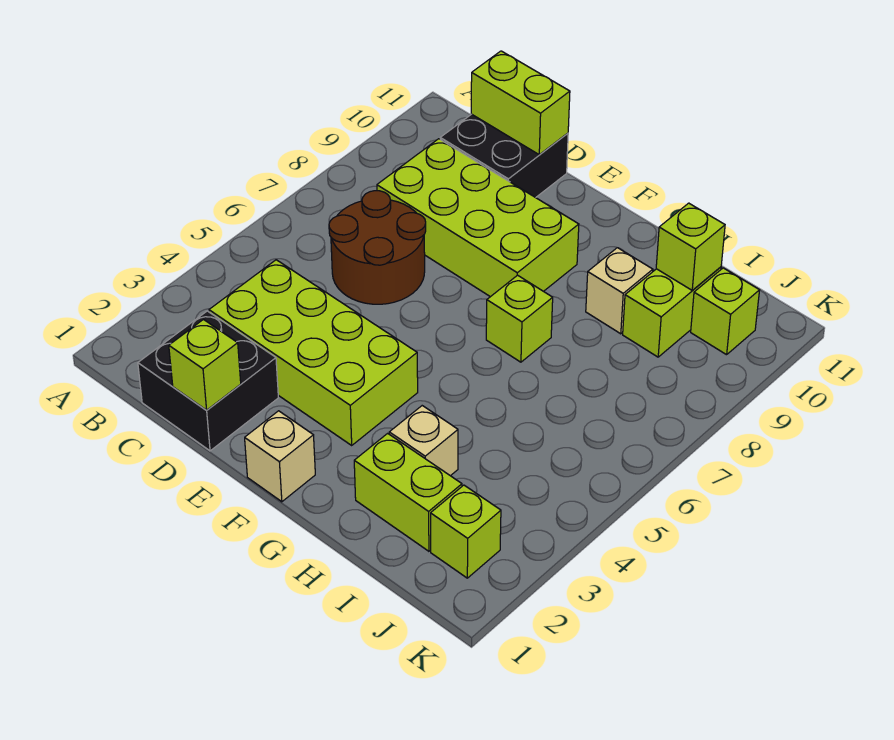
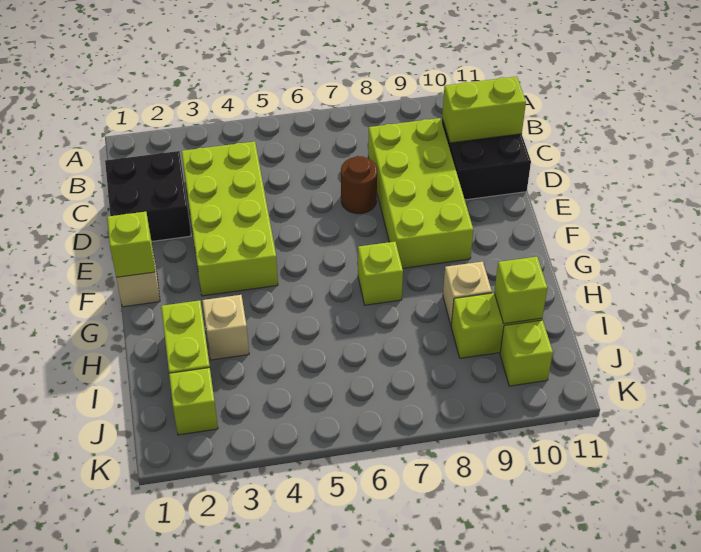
brown 2x2 round brick [329,191,426,304] -> brown 1x1 round brick [341,156,377,214]
lime 1x2 brick [471,51,570,155] -> lime 1x2 brick turned to [442,77,526,143]
lime 1x1 brick [169,320,241,410] -> lime 1x1 brick moved to [107,212,155,278]

